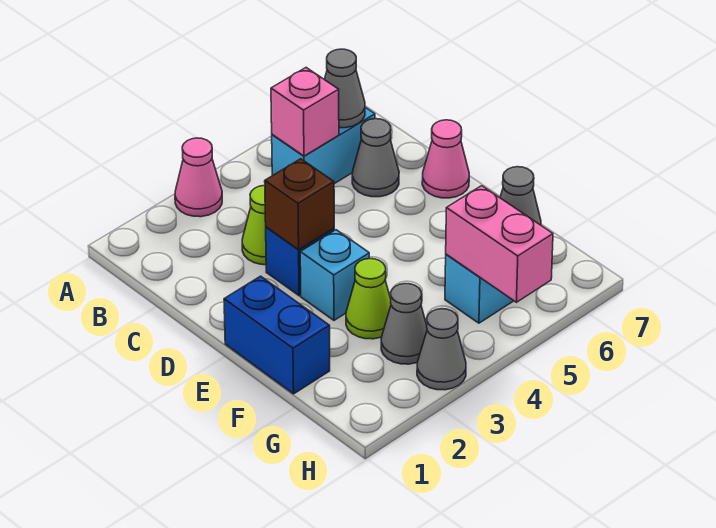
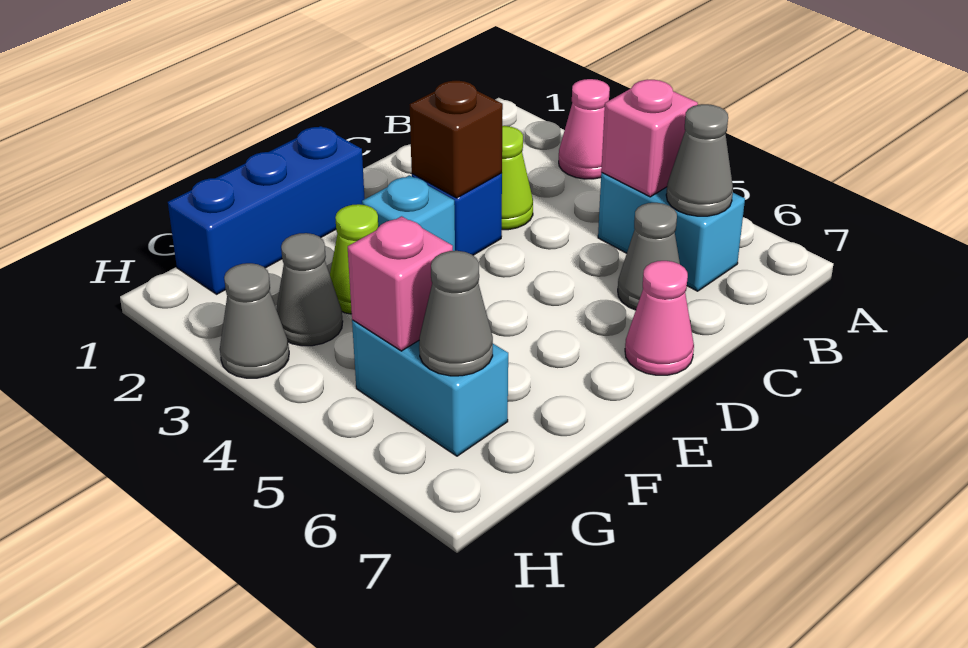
blue 1x2 brick [224,276,330,394] -> blue 1x3 brick [168,126,365,294]
pink 1x2 brick [446,186,553,302] -> pink 1x1 brick [348,216,453,351]

